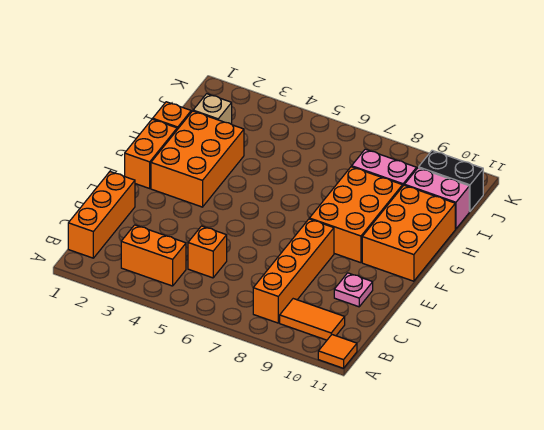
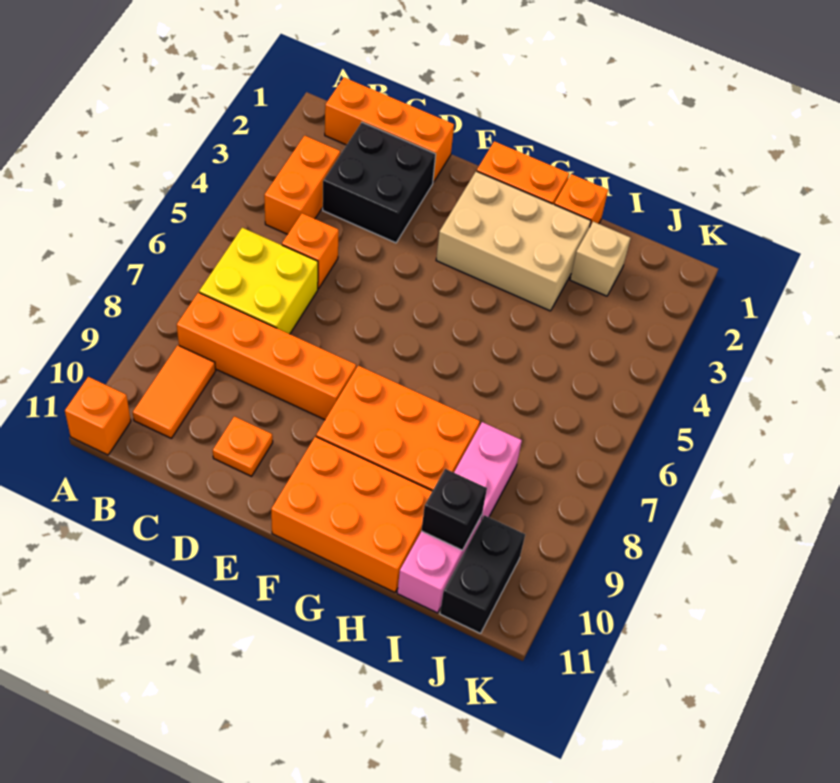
orange 1x1 tile [318,335,357,368] -> orange 1x1 brick [65,377,131,455]
none -> yellow 2x2 brick [199,228,318,334]
none -> black 2x2 brick [323,122,436,243]
pink 1x1 plate [334,273,373,307] -> orange 1x1 plate [213,416,273,476]
orange 2x3 brick [151,111,244,207] -> tan 2x3 brick [436,171,591,311]
none -> black 1x1 brick [421,469,487,550]

